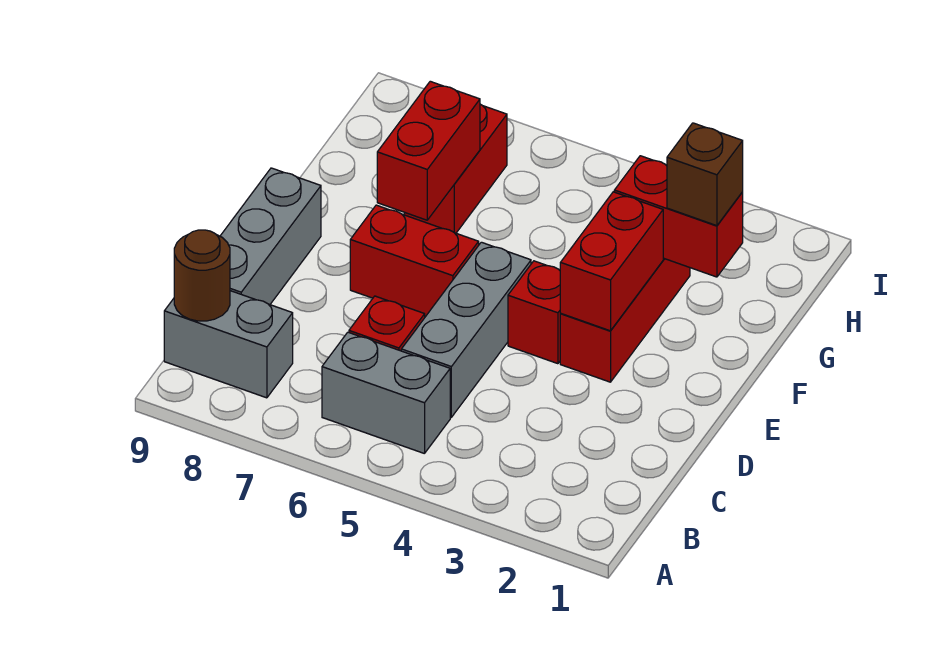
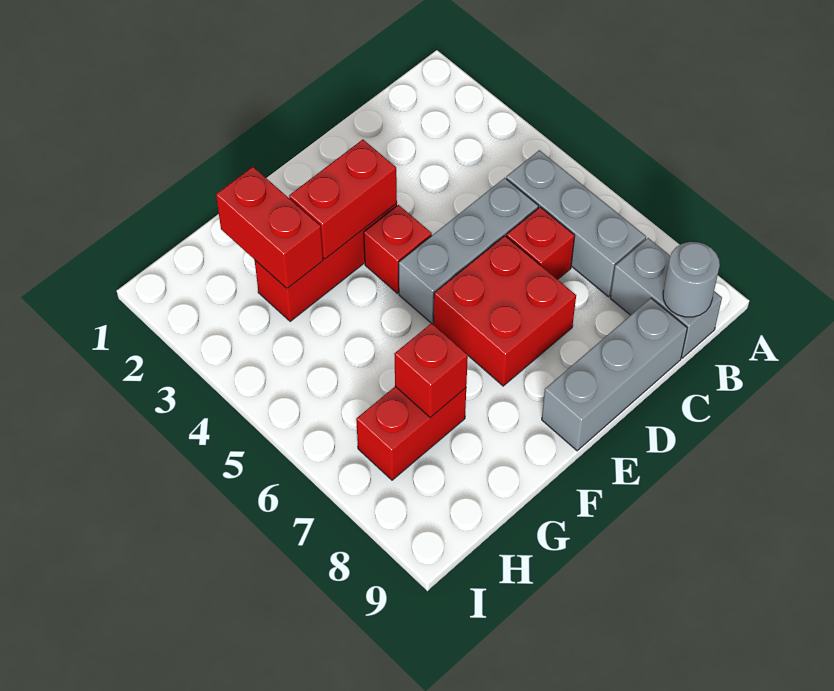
grey 1x2 brick [322,332,450,454] -> grey 1x3 brick [506,150,646,297]
brown 1x1 round brick [174,230,230,321] -> grey 1x1 round brick [663,242,720,317]
red 1x2 brick [350,205,479,317] -> red 2x2 brick [434,236,576,386]
red 1x2 brick [377,81,480,220] -> red 1x1 brick [394,323,468,417]
brown 1x1 brick [667,123,743,226] -> none

